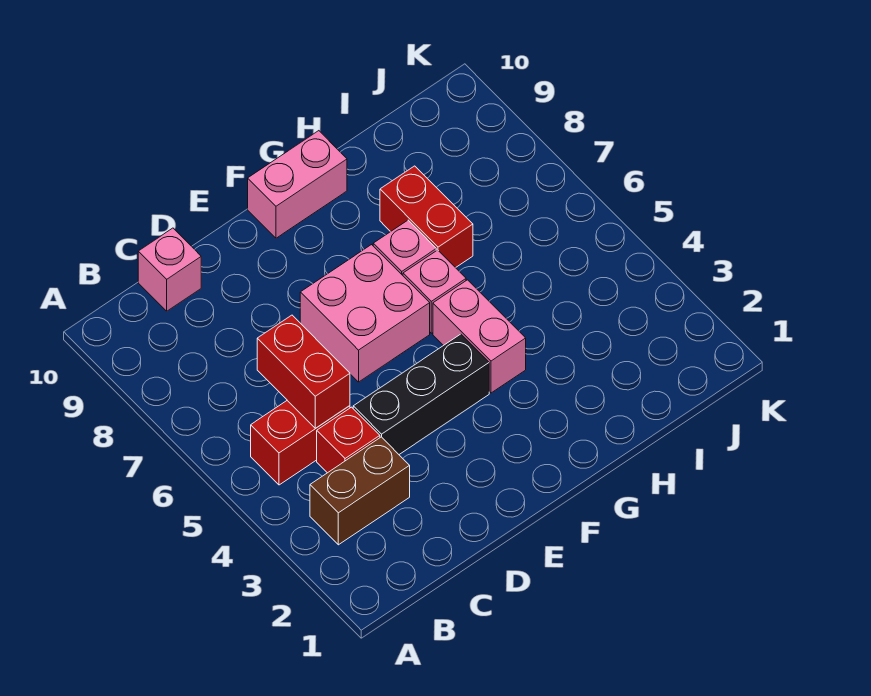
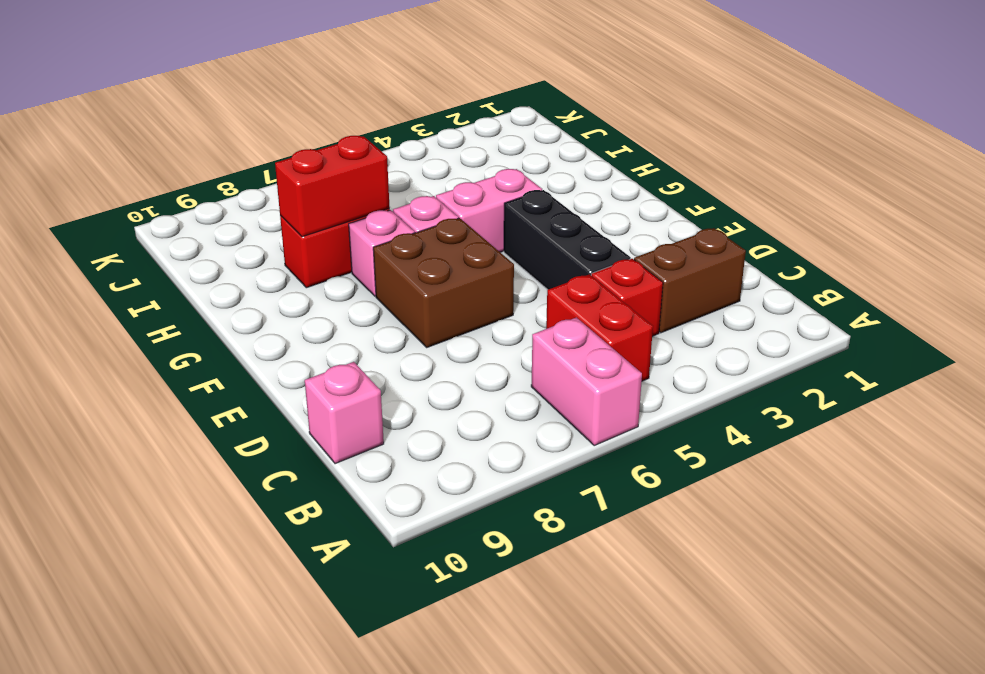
brown 1x2 brick [310,437,410,545] -> brown 1x2 brick turned to [634,228,746,333]
red 1x2 brick [257,315,350,428] -> red 1x2 brick moved to [275,136,390,237]
pink 2x2 brick [300,245,430,382] -> brown 2x2 brick [373,218,514,347]
pink 1x2 brick [248,131,347,238] -> pink 1x2 brick moved to [531,317,642,445]

